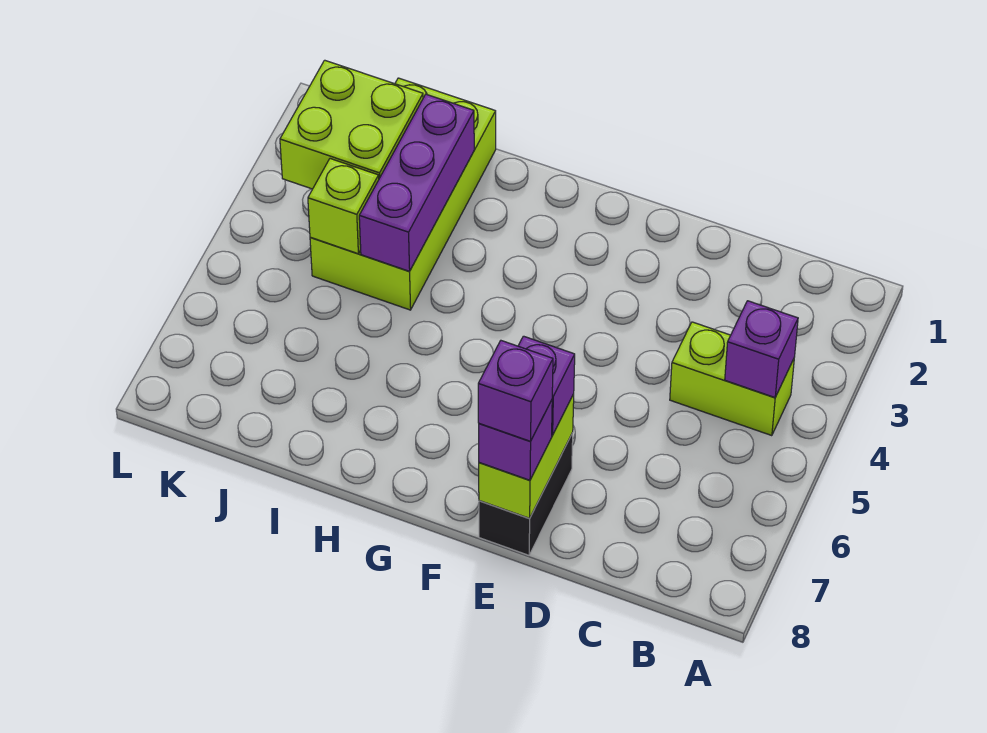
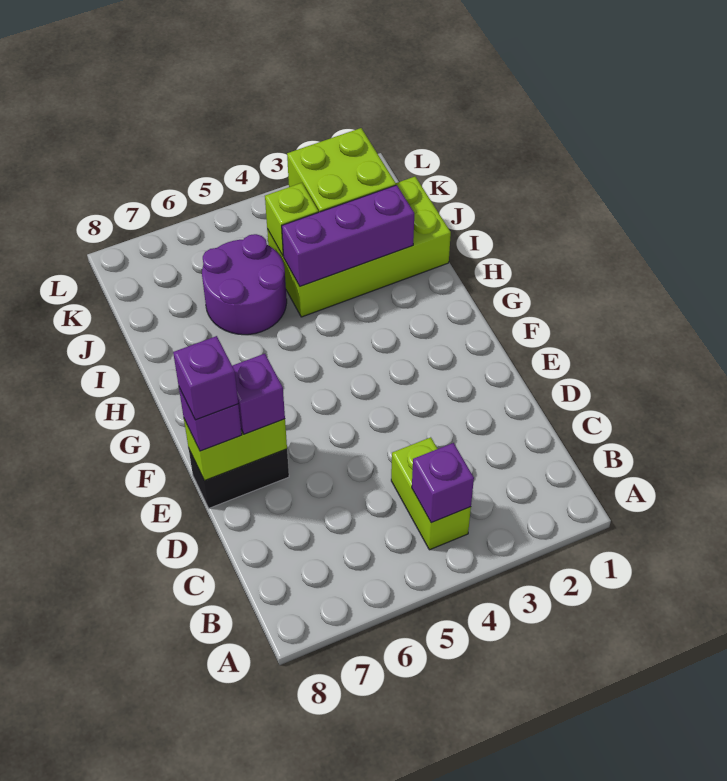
none -> purple 2x2 round brick [202,234,287,335]

